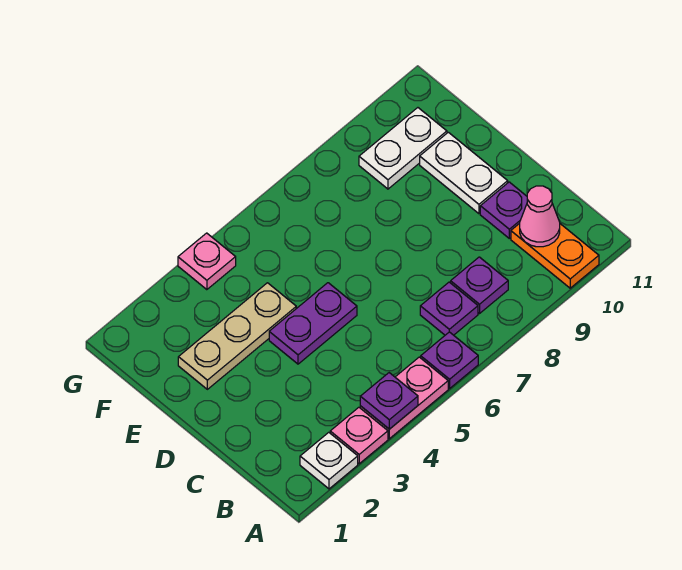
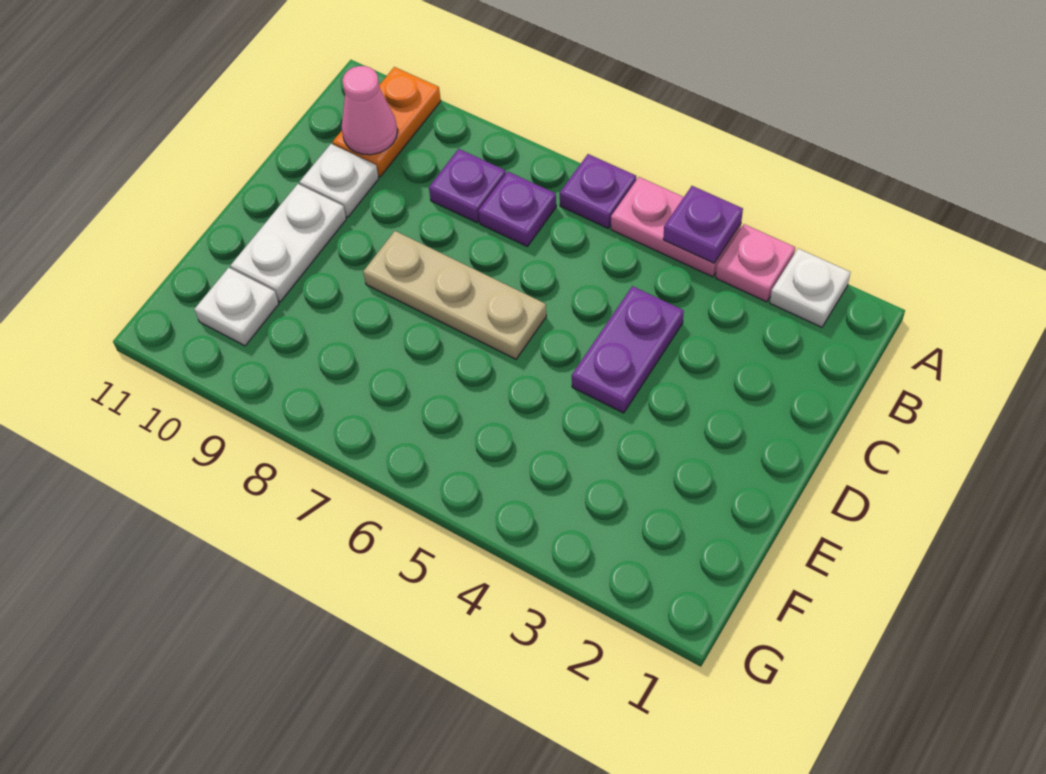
purple 1x1 plate [480,182,527,238] -> white 1x1 plate [300,144,379,217]
purple 1x2 plate [269,283,357,364] -> purple 1x2 plate turned to [572,286,684,413]
tan 1x3 plate [178,283,296,389] -> tan 1x3 plate moved to [363,231,546,359]
white 1x2 plate [359,108,447,189] -> white 1x1 plate [194,268,279,346]
pink 1x1 plate [178,233,236,290] -> none

